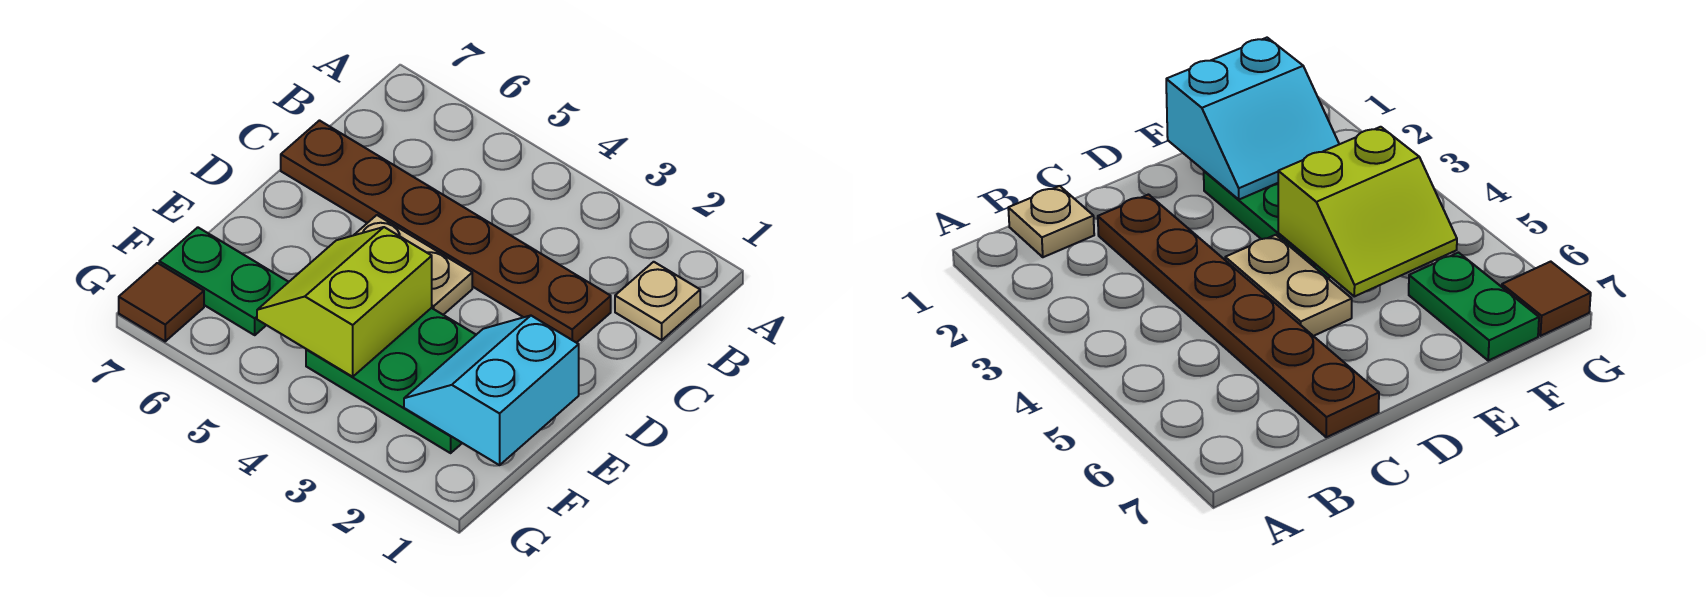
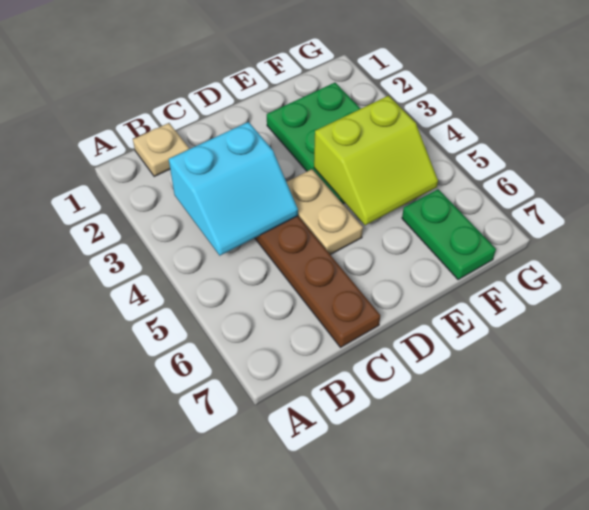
cyan 2x2 slope [404,316,579,465] -> cyan 2x2 slope moved to [169,122,298,256]
brown 1x1 tile [119,263,204,341] -> none

